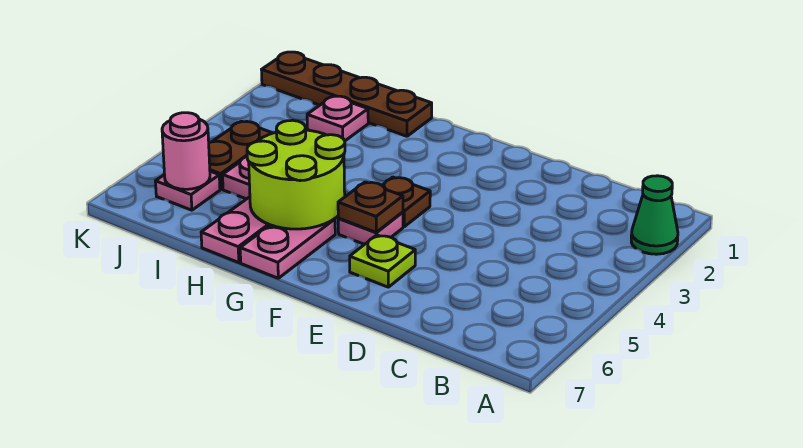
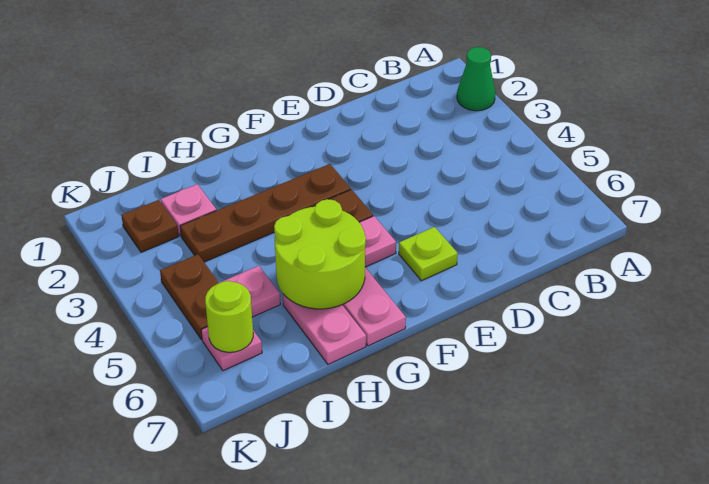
brown 1x1 plate [338,182,403,232] -> brown 1x1 plate moved to [121,200,179,252]
brown 1x4 plate [262,52,432,136] -> brown 1x4 plate moved to [180,164,351,262]
pink 1x1 round brick [162,113,210,189] -> lime 1x1 round brick [205,281,253,352]

